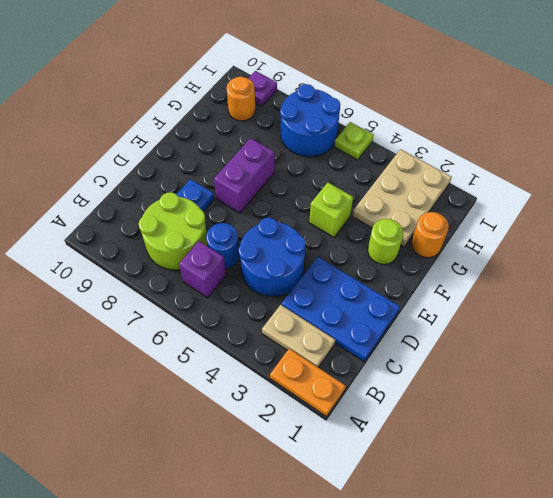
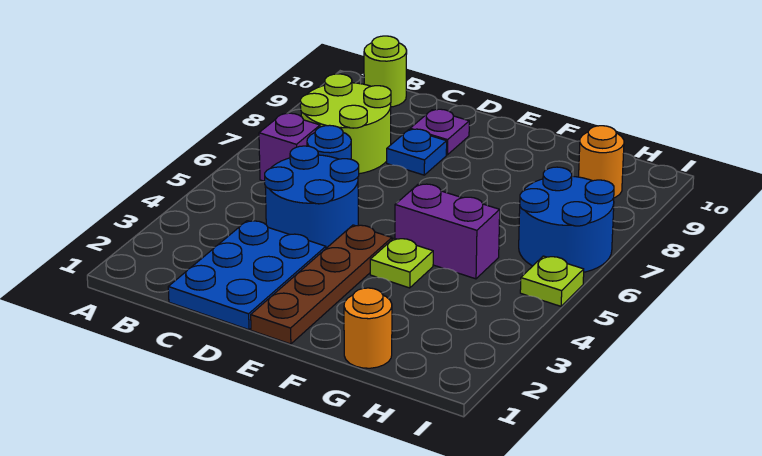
orange 1x2 plate [270,349,346,417] -> none
tan 1x2 plate [262,305,335,367] -> none
none -> brown 1x4 plate [251,225,392,344]
purple 1x2 brick [214,138,274,213] -> purple 1x2 brick moved to [395,184,500,279]
lime 1x1 round brick [368,219,403,264] -> lime 1x1 round brick moved to [364,36,407,107]
lime 1x1 brick [309,183,353,237] -> lime 1x1 plate [370,238,433,288]
tan 2x3 plate [352,149,452,246] -> none
purple 1x1 plate [248,71,277,107] -> purple 1x1 plate moved to [410,109,469,155]

